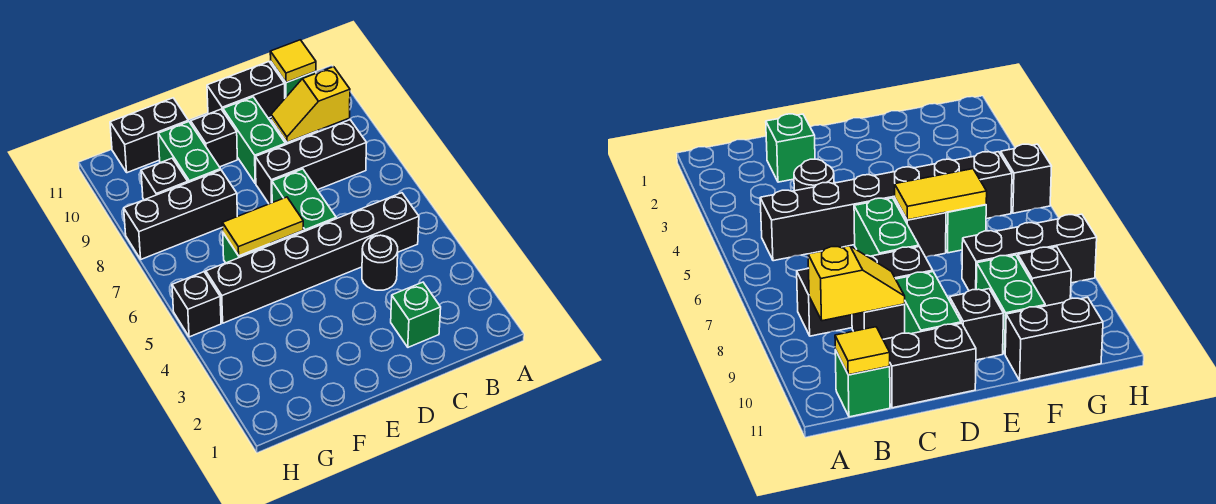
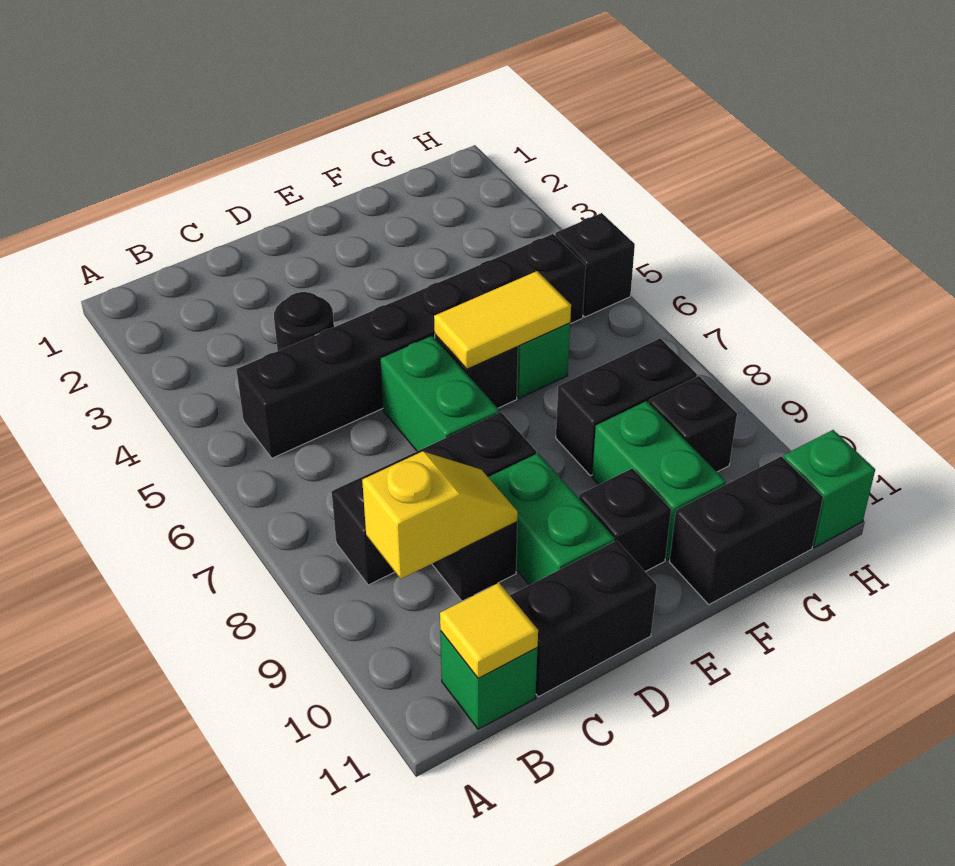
green 1x1 brick [391,282,441,347] -> green 1x1 brick moved to [783,430,875,547]
black 1x3 brick [124,170,237,259] -> black 1x2 brick [556,338,697,476]

